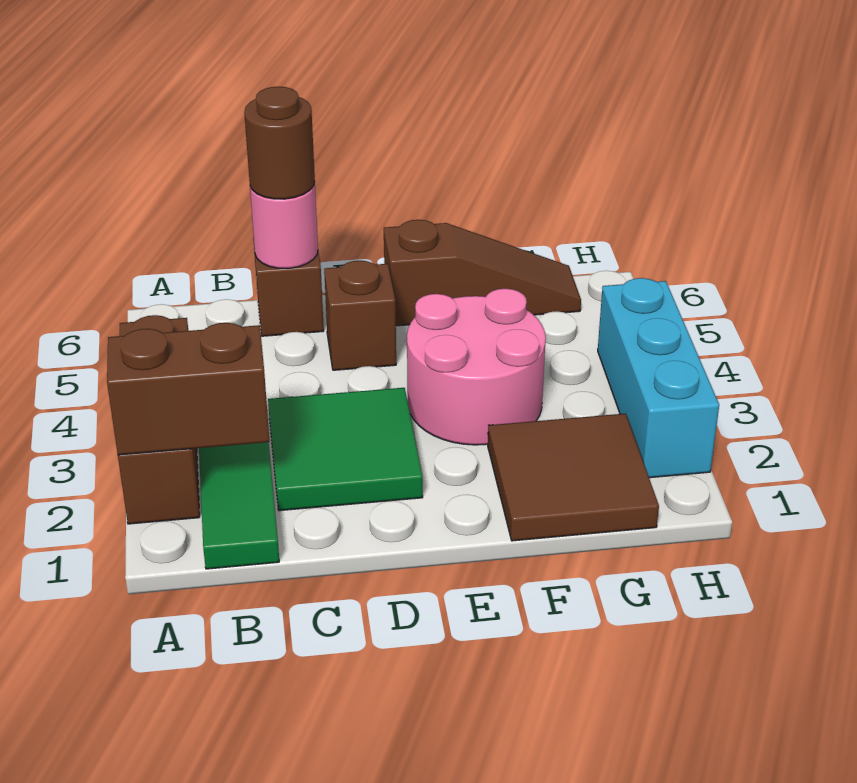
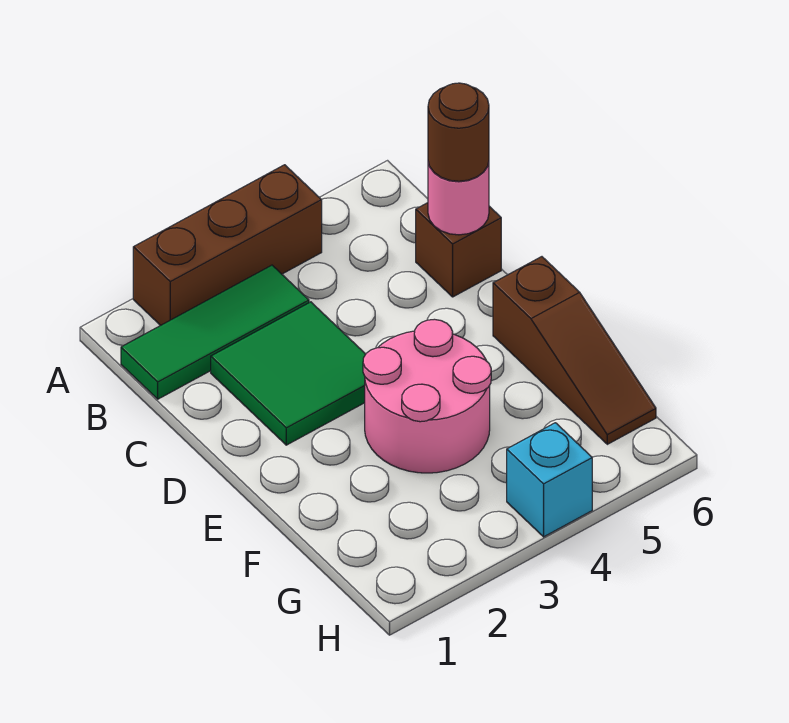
brown 1x2 brick [107,323,270,455] -> none
brown 1x1 brick [324,261,396,370] -> none
brown 2x2 tile [488,414,659,541] -> none
cyan 1x3 brick [598,278,719,478] -> cyan 1x1 brick [507,423,592,537]

